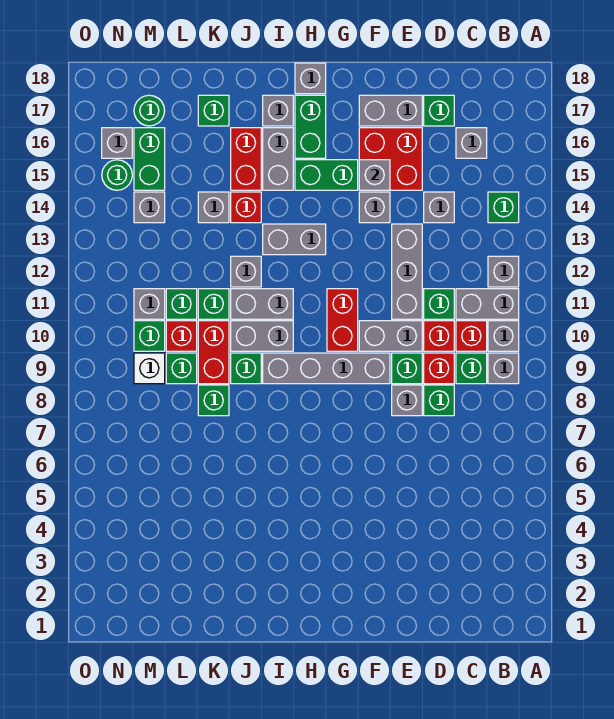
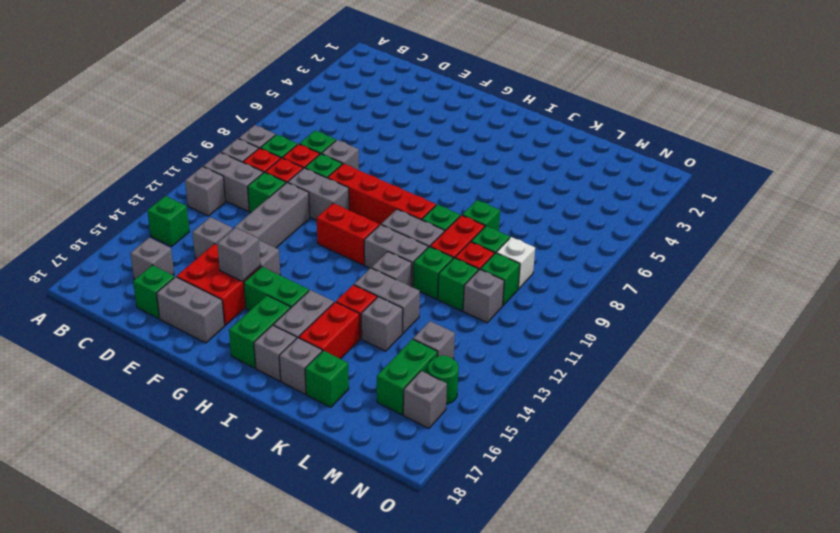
grey 1x4 brick [263,353,390,384] -> red 1x4 brick [328,164,436,225]
red 1x2 brick [327,289,358,351] -> red 1x2 brick turned to [317,203,379,265]
grey 1x2 brick [263,224,326,255] -> grey 1x2 brick moved to [354,268,420,333]
grey 1x1 brick [295,63,326,94] -> grey 1x1 brick moved to [279,338,322,394]
green 1x1 round brick [134,95,165,126] -> none

